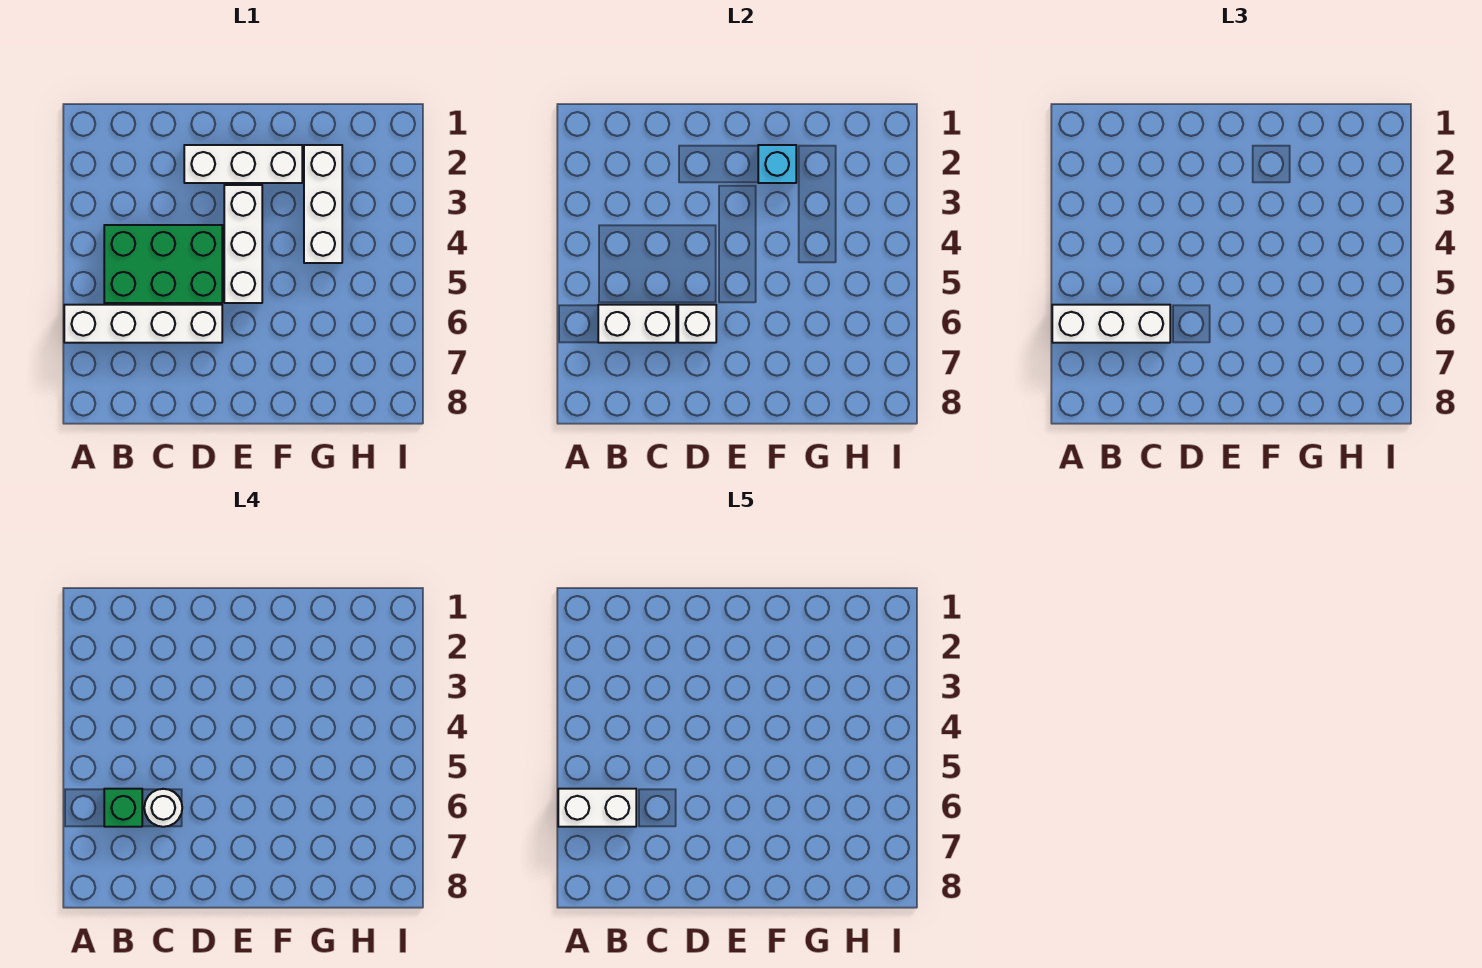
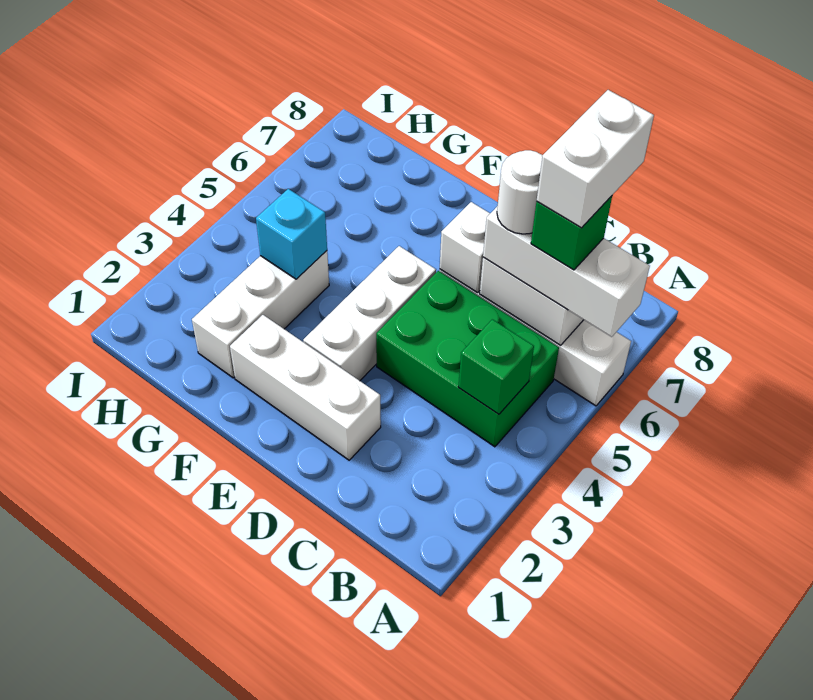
white 1x2 brick [558,789,636,827] -> white 1x2 brick turned to [537,90,654,228]
none -> green 1x1 brick [458,319,534,414]
cyan 1x1 brick [758,145,796,183] -> cyan 1x1 brick moved to [256,189,327,279]

